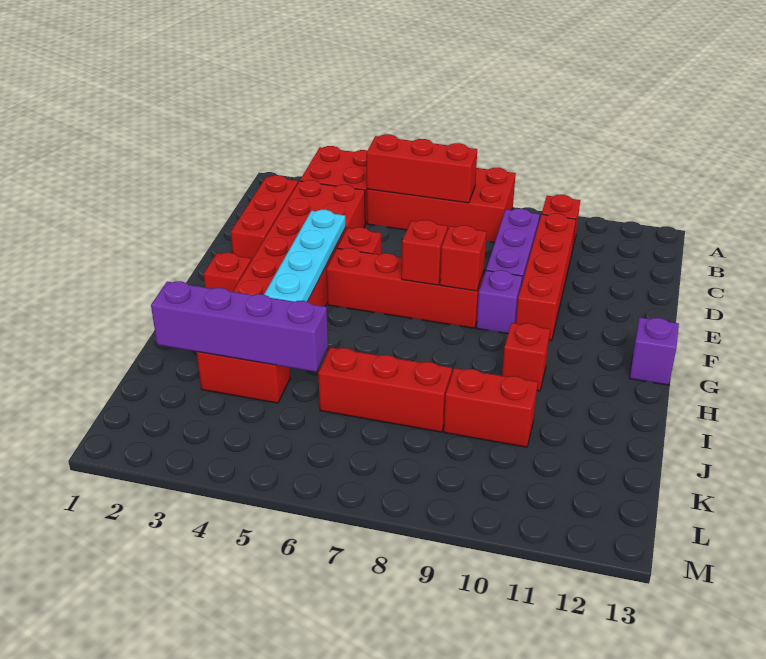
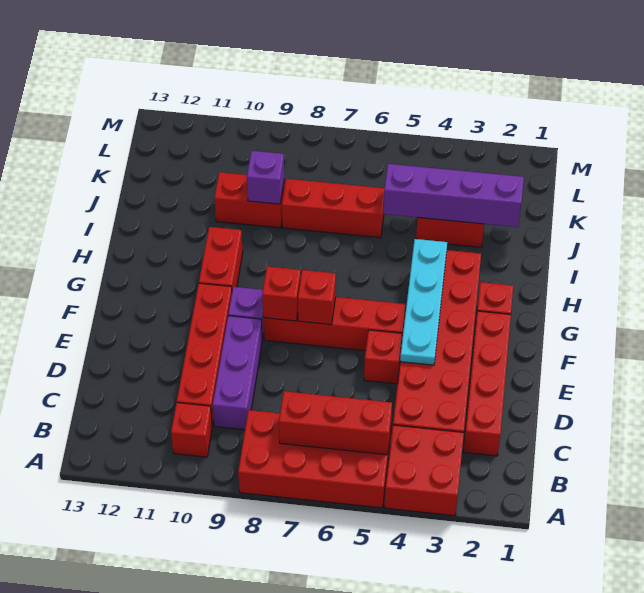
red 1x3 brick [231,175,298,260] -> red 1x4 brick [464,311,511,456]
purple 1x1 brick [630,318,679,385] -> purple 1x1 brick moved to [247,151,284,204]
red 1x1 brick [502,323,550,391] -> red 1x2 brick [199,227,243,290]

